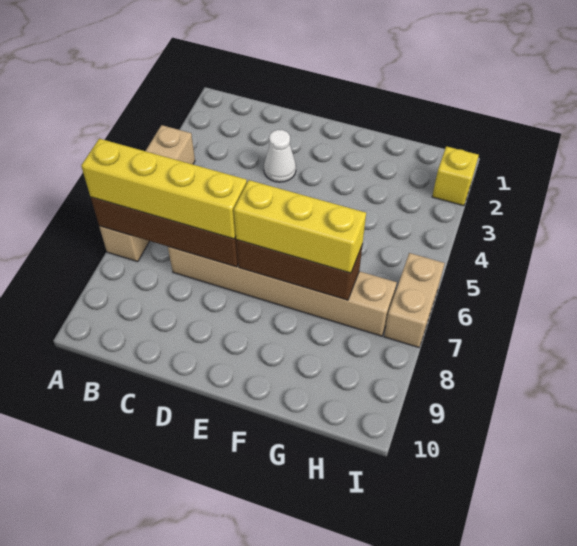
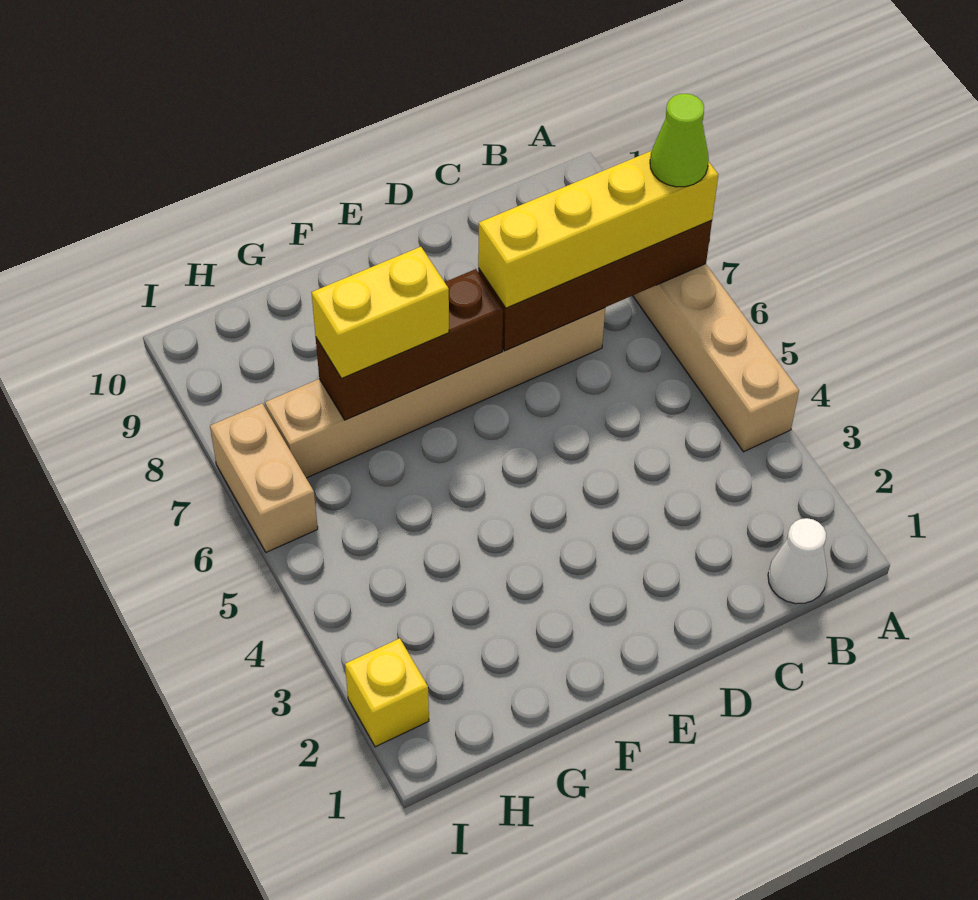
none -> lime 1x1 cone [650,94,709,187]
white 1x1 cone [264,130,296,182] -> white 1x1 cone moved to [768,518,828,604]
yellow 1x3 brick [234,180,366,273] -> yellow 1x2 brick [312,247,449,378]

